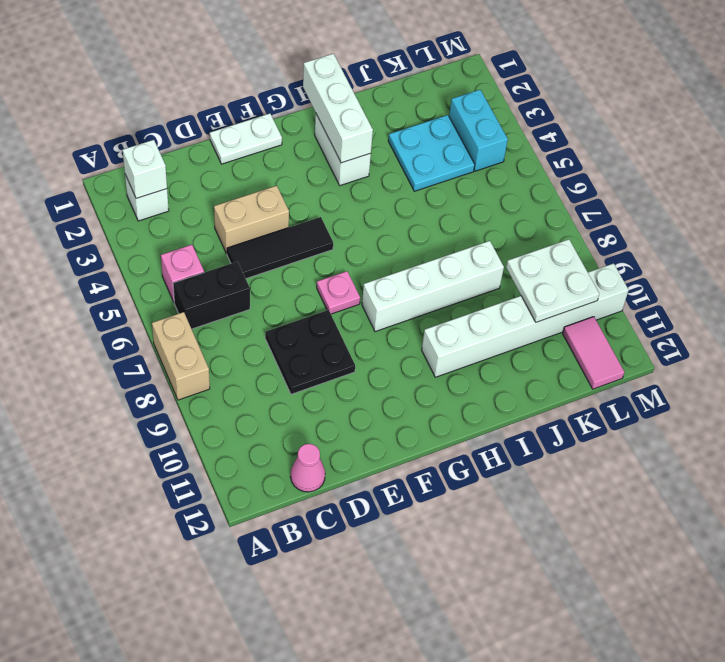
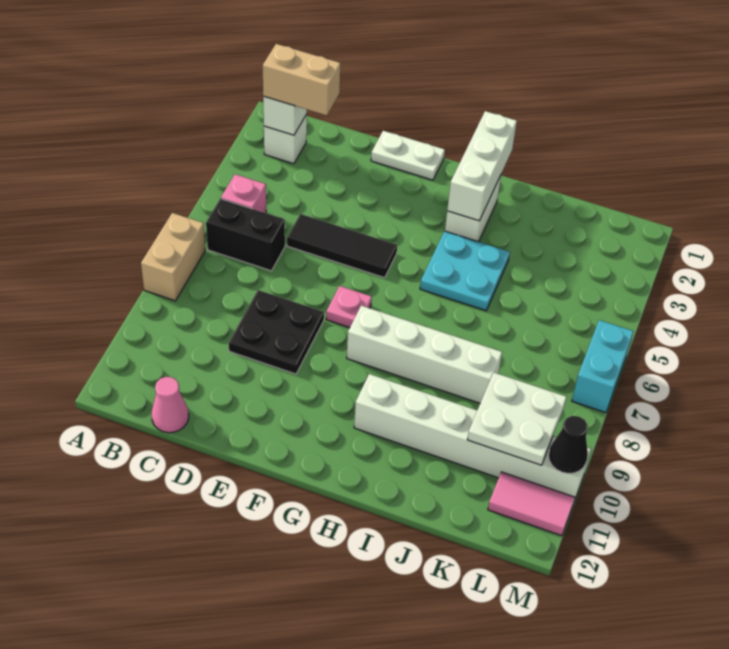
tan 1x2 brick [214,185,289,254] -> tan 1x2 brick moved to [263,44,340,115]
cyan 2x2 plate [388,115,475,191] -> cyan 2x2 plate moved to [420,231,510,311]
cyan 1x2 brick [449,90,508,171] -> cyan 1x2 brick moved to [572,320,633,413]
pink 1x2 tile [563,317,624,389] -> pink 1x2 tile turned to [488,472,575,536]
none -> black 1x1 cone [549,416,588,473]

